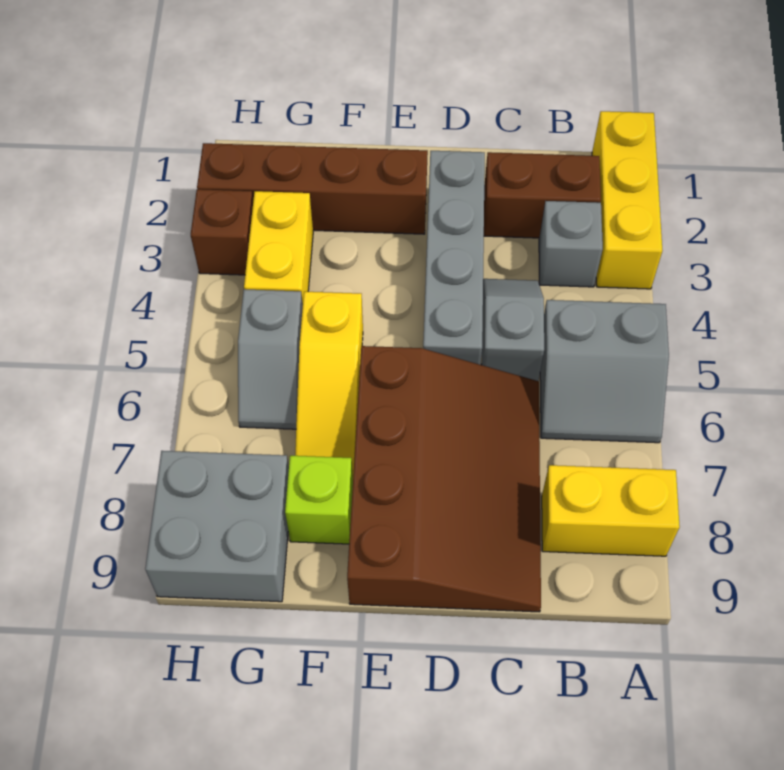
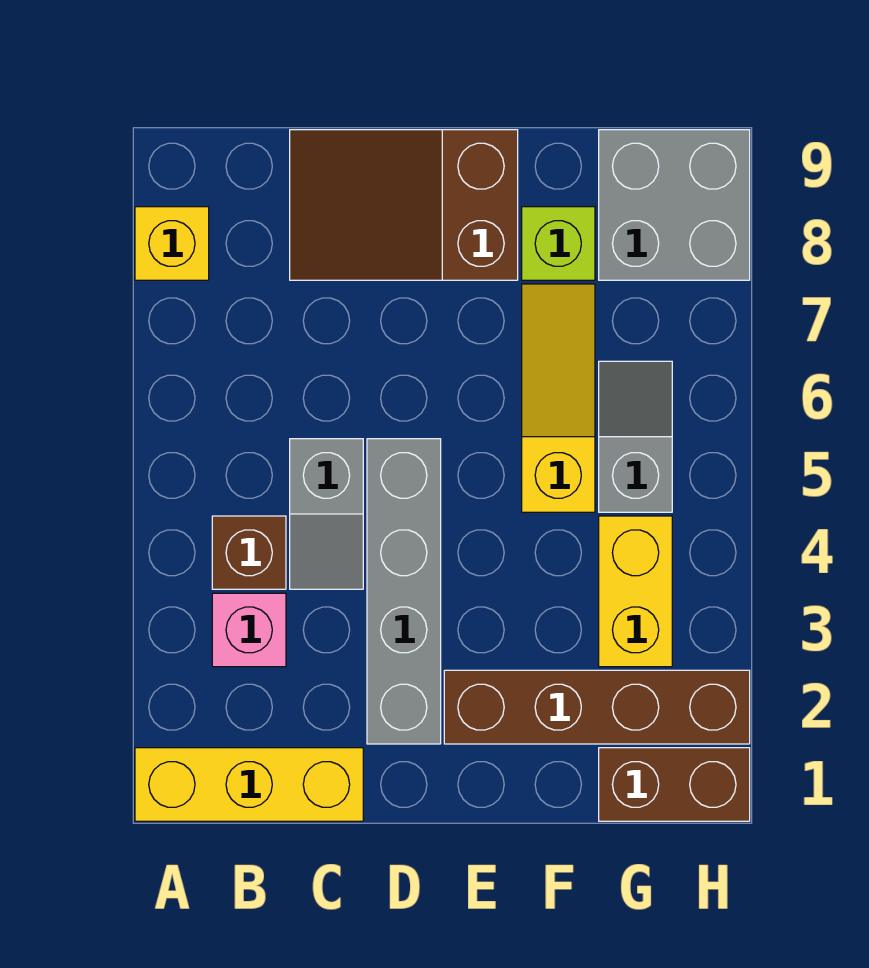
yellow 1x3 brick [592,111,663,289] -> yellow 1x3 brick turned to [135,748,363,821]
grey 2x2 slope [540,300,669,443] -> none
yellow 1x2 brick [542,465,680,556] -> yellow 1x1 brick [135,207,209,280]
brown 1x2 brick [484,152,601,238] -> brown 1x2 brick moved to [599,748,750,821]
grey 1x1 brick [539,201,603,287] -> pink 1x1 brick [212,593,286,667]
brown 3x4 slope [347,346,541,612] -> brown 2x3 slope [290,130,518,280]
brown 1x1 brick [191,189,253,275] -> brown 1x1 brick moved to [212,516,286,589]

